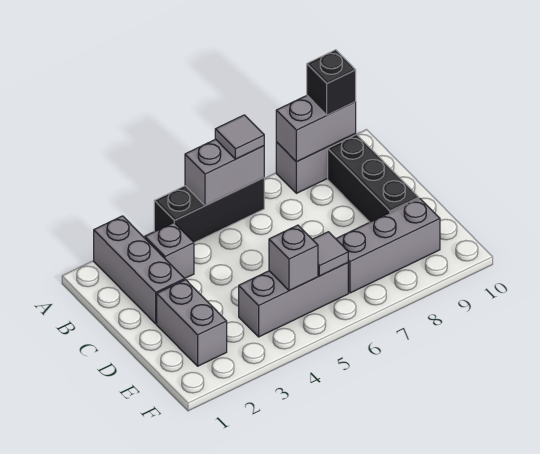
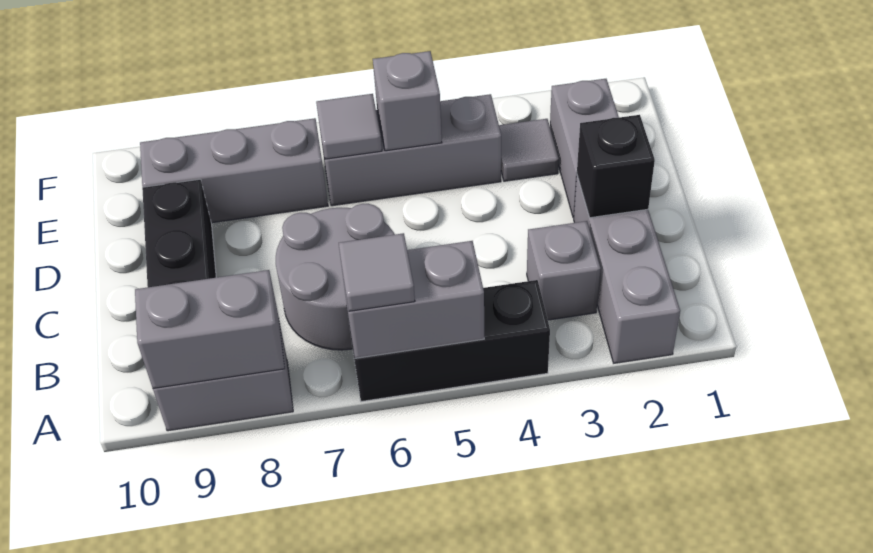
black 1x1 brick [307,50,356,115] -> black 1x1 brick moved to [577,115,655,218]
none -> grey 2x2 round brick [276,204,395,350]
none -> grey 1x1 tile [499,119,559,181]

